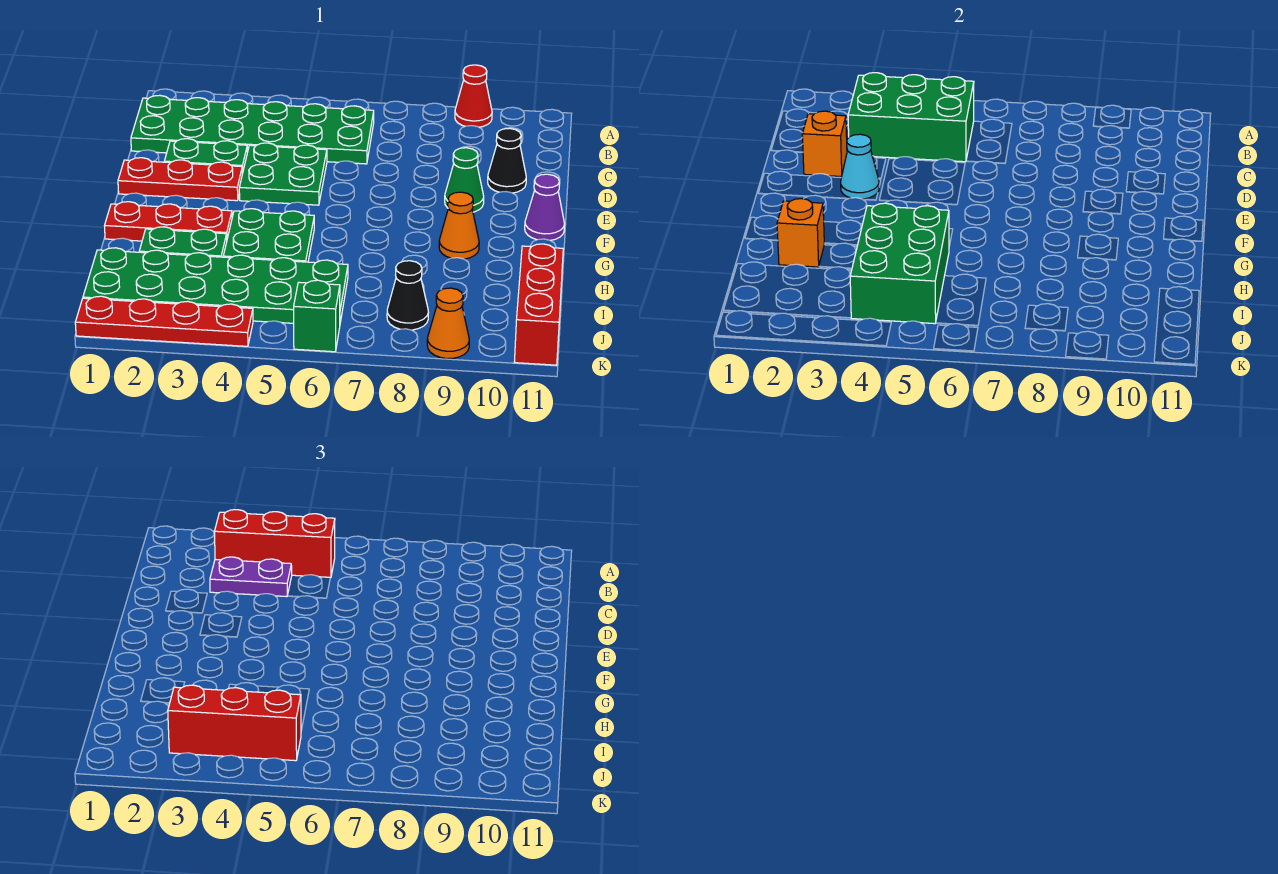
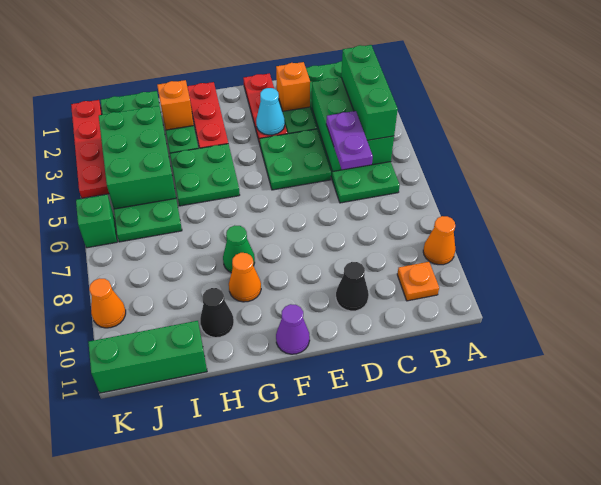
red 1x1 cone [455,65,492,127] -> orange 1x1 cone [423,216,455,265]
red 1x3 brick [214,510,335,578] -> green 1x3 brick [341,45,398,140]
none -> orange 1x1 plate [397,262,439,301]
purple 1x2 plate [210,557,292,597] -> purple 1x2 plate moved to [326,111,373,170]
green 1x1 cone [445,148,484,212] -> green 1x1 cone moved to [223,225,255,273]
green 2x3 brick [850,203,949,324] -> green 2x3 brick turned to [99,106,176,209]
red 1x3 brick [515,244,563,365] -> green 1x3 brick [88,321,207,393]
red 1x3 brick [168,685,301,761] -> none
black 1x1 cone [387,261,428,330] -> black 1x1 cone moved to [200,288,234,338]

